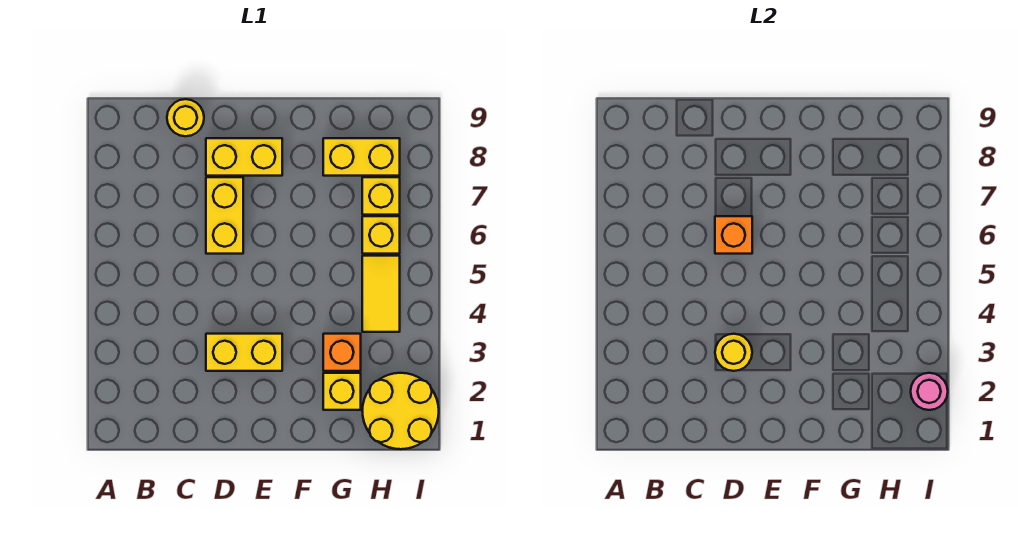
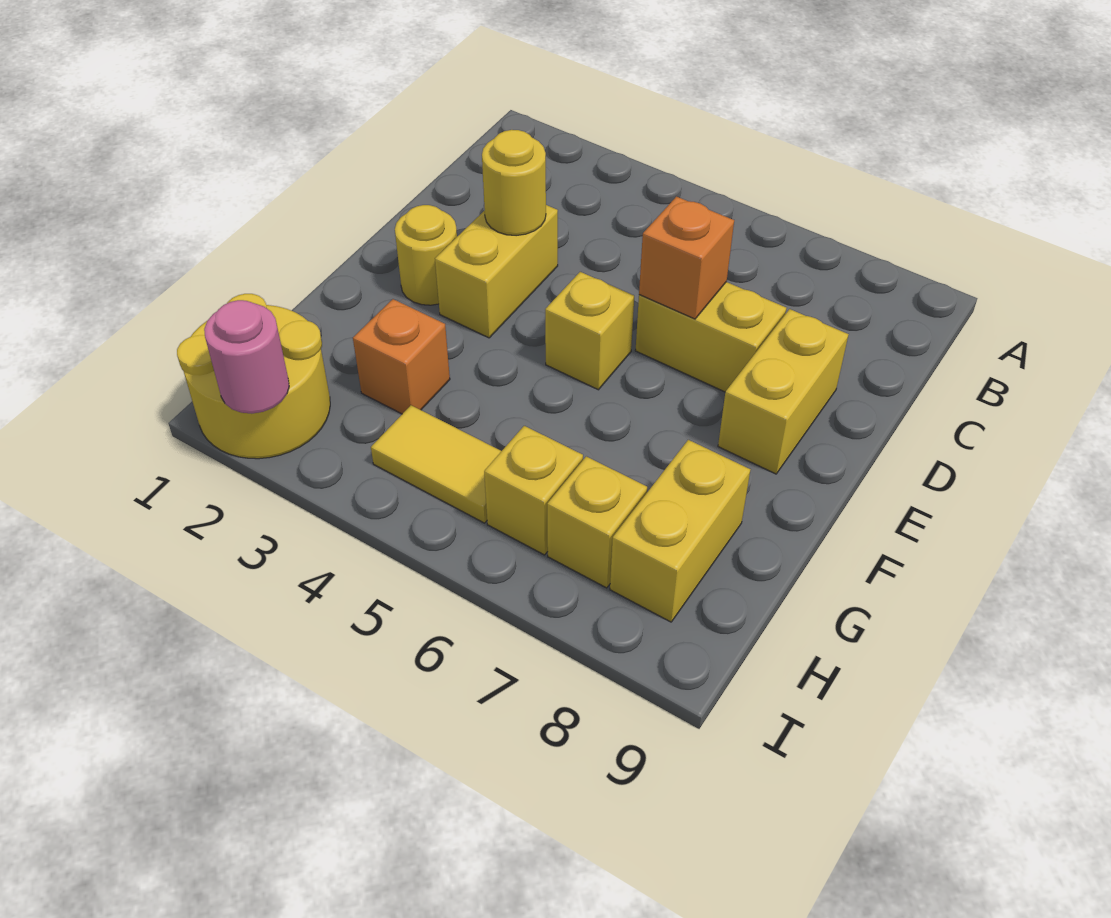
yellow 1x1 round brick [167,99,204,136] -> yellow 1x1 round brick moved to [395,205,457,305]
yellow 1x1 brick [323,373,361,410] -> yellow 1x1 brick moved to [545,272,634,390]

